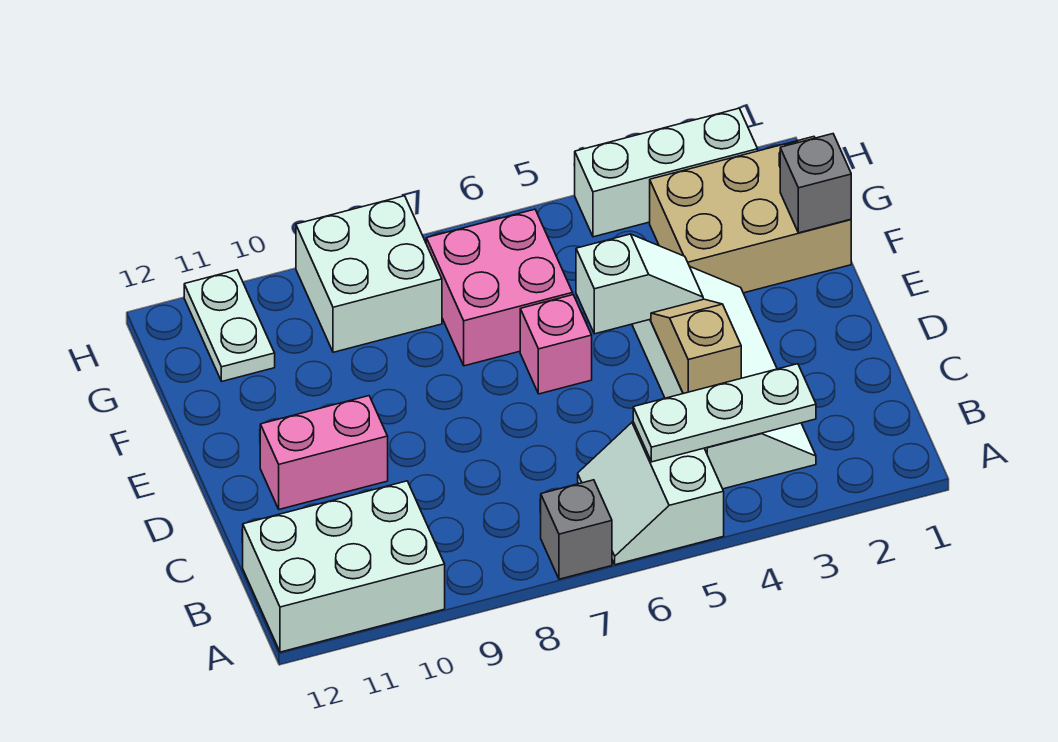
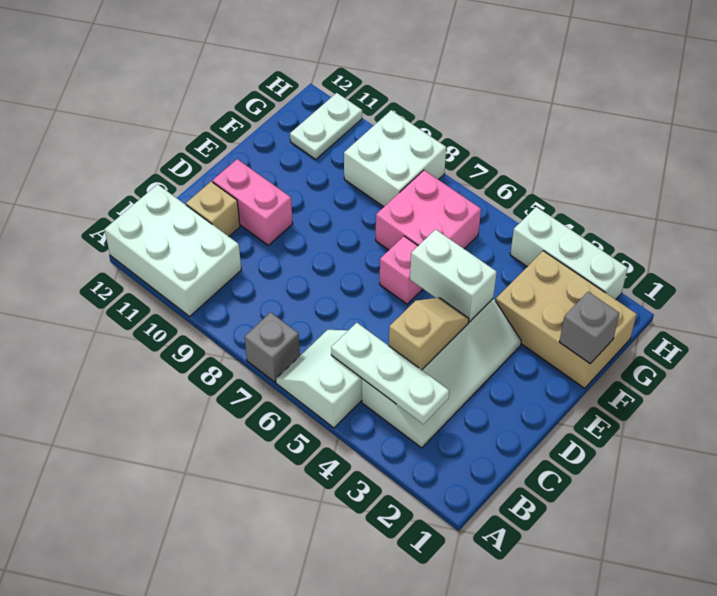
none -> tan 1x1 brick [186,182,240,236]
white 1x2 slope [576,234,703,334] -> white 1x2 brick [410,229,497,322]

